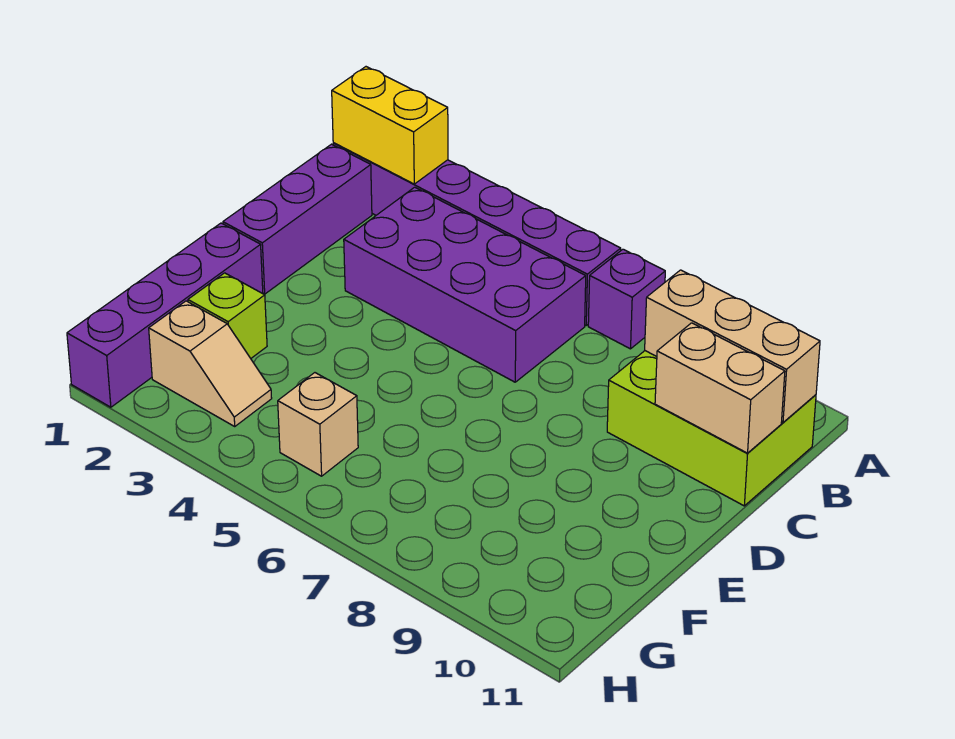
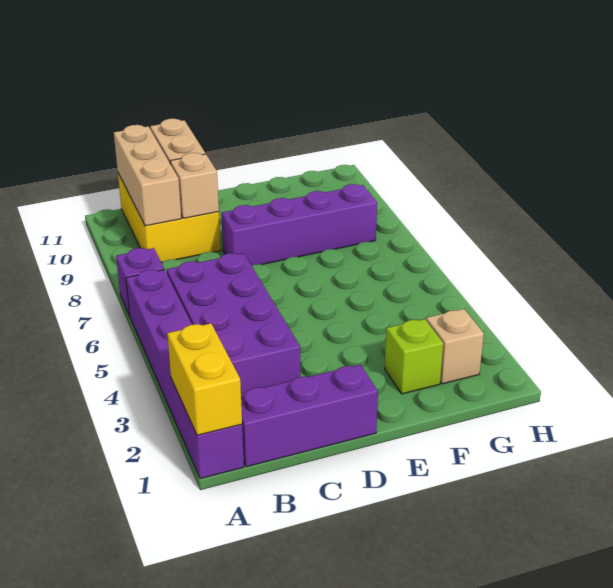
lime 2x3 brick [607,351,816,506] -> yellow 2x3 brick [118,173,221,263]
purple 1x4 brick [67,223,263,407] -> purple 1x4 brick moved to [221,184,377,266]
tan 1x1 brick [278,373,358,476] -> tan 1x1 brick moved to [170,153,219,218]

